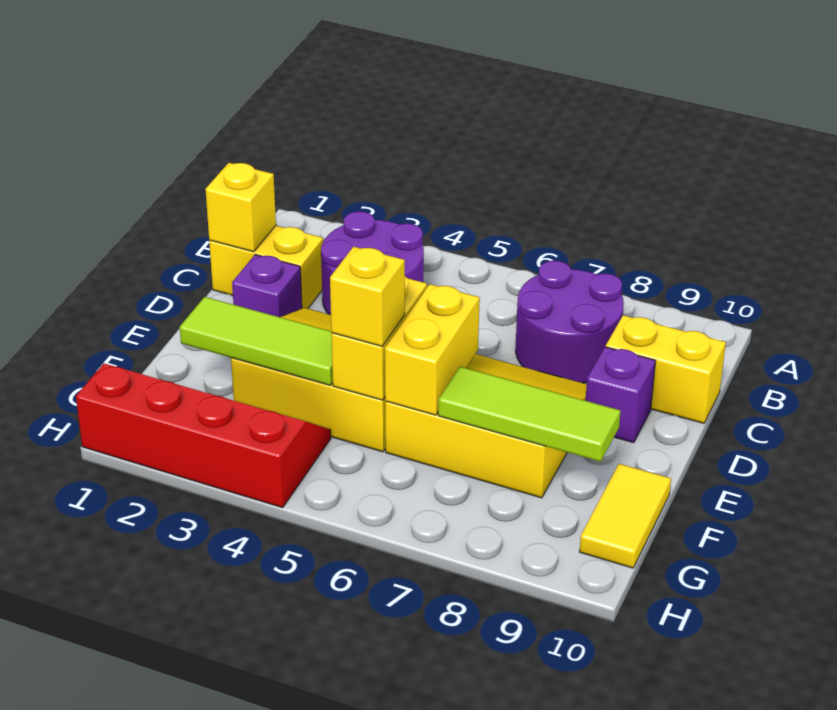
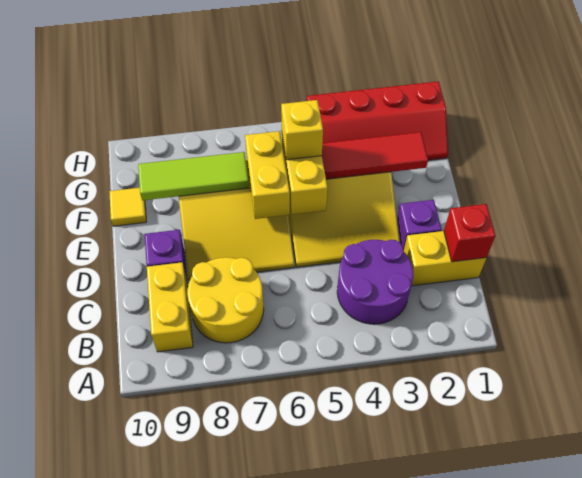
purple 2x2 round brick [516,261,624,383] -> yellow 2x2 round brick [187,257,264,343]
yellow 1x1 brick [206,163,276,252] -> red 1x1 brick [444,204,495,262]
yellow 1x2 brick [606,315,726,423] -> yellow 1x2 brick turned to [147,262,193,352]
lime 1x3 tile [180,297,333,385] -> red 1x3 tile [322,132,428,179]
yellow 1x2 tile [580,464,671,568] -> yellow 1x1 tile [109,188,146,226]

